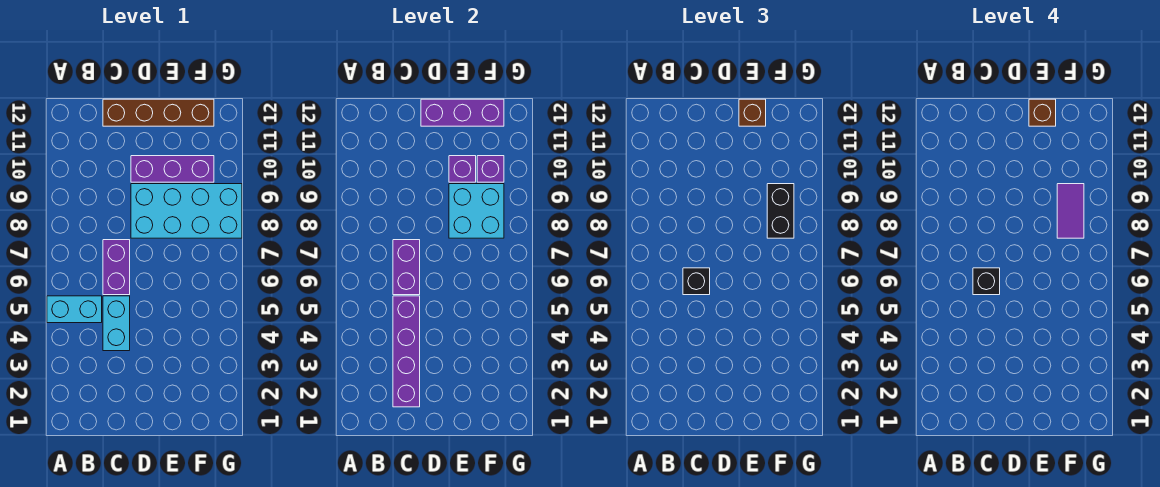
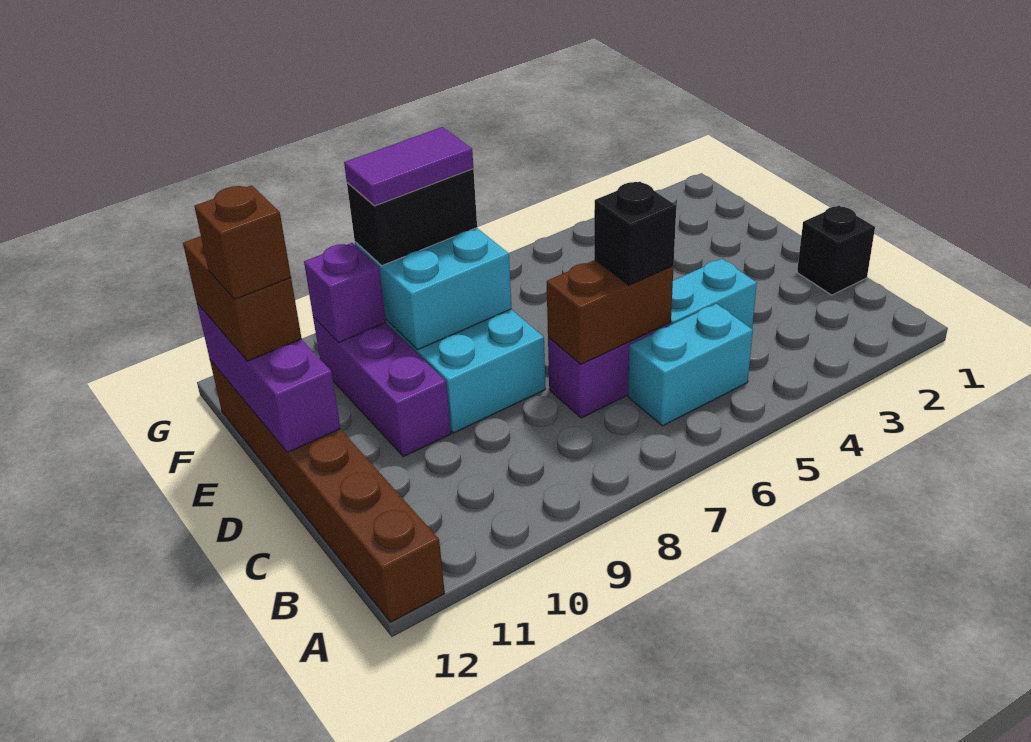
cyan 1x2 brick [47,296,102,323] -> cyan 1x2 brick turned to [628,304,753,426]
purple 1x4 brick [393,296,420,407] -> none
purple 1x2 brick [393,240,420,295] -> brown 1x2 brick [547,260,674,364]
black 1x1 brick [973,268,1000,295] -> black 1x1 brick moved to [797,206,875,295]
brown 1x4 brick [103,99,214,126] -> brown 1x6 brick [210,360,445,622]
purple 1x1 brick [449,156,476,182] -> none
brown 1x1 brick [739,99,766,126] -> brown 1x2 brick [183,236,302,361]

